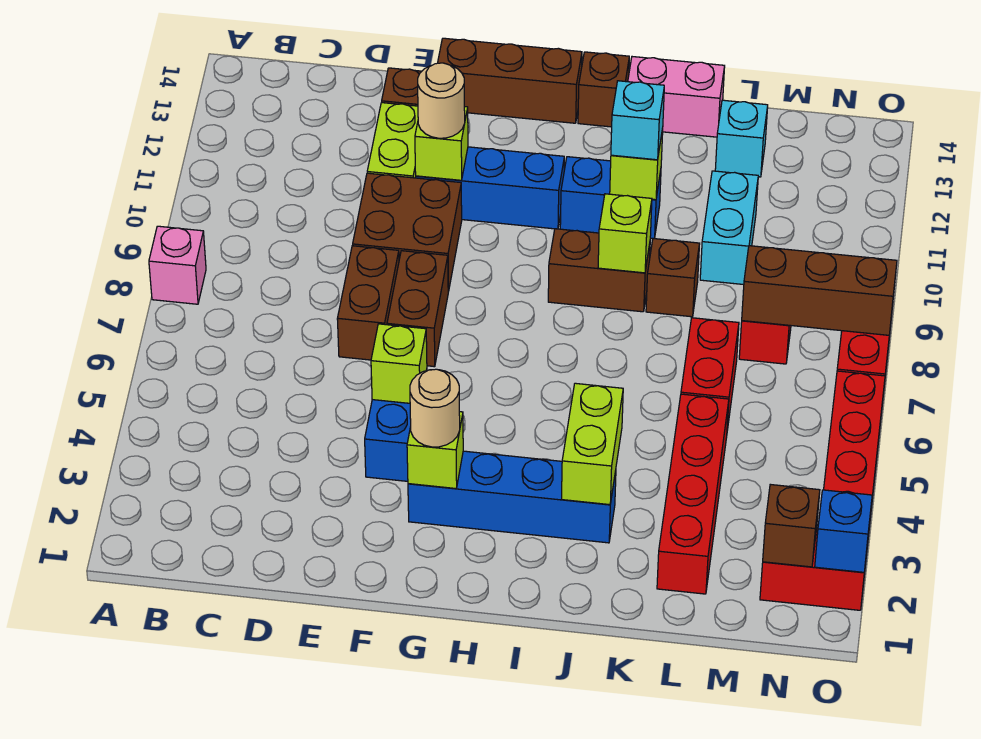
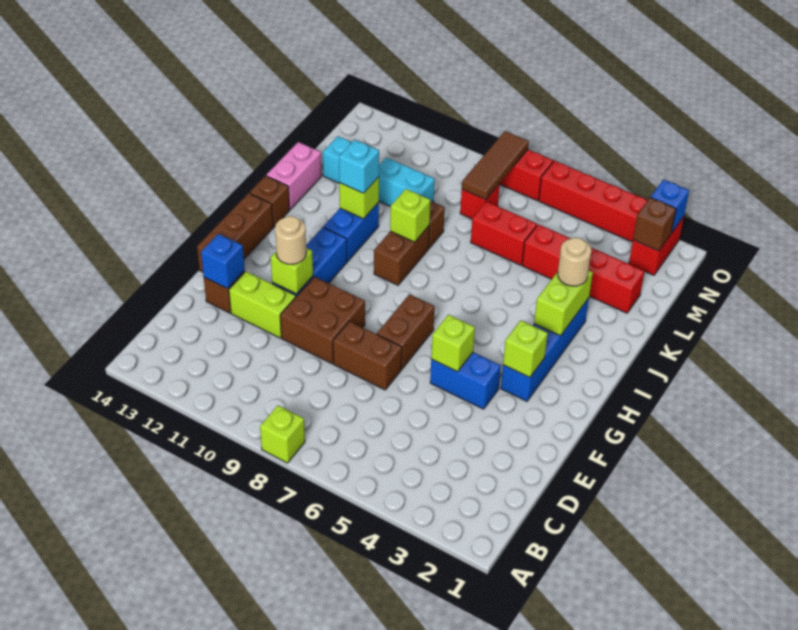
pink 1x1 brick [149,226,206,304] -> lime 1x1 brick [260,405,305,463]
none -> blue 1x1 brick [201,234,245,289]
brown 1x2 brick [387,251,448,367] -> brown 1x2 brick turned to [377,294,435,369]
tan 1x1 round brick [410,369,460,447] -> tan 1x1 round brick moved to [558,238,591,286]
lime 1x2 brick [562,383,623,505] -> lime 1x2 brick turned to [534,270,593,336]
brown 1x3 brick [742,246,897,335] -> brown 1x3 tile [462,131,529,200]

